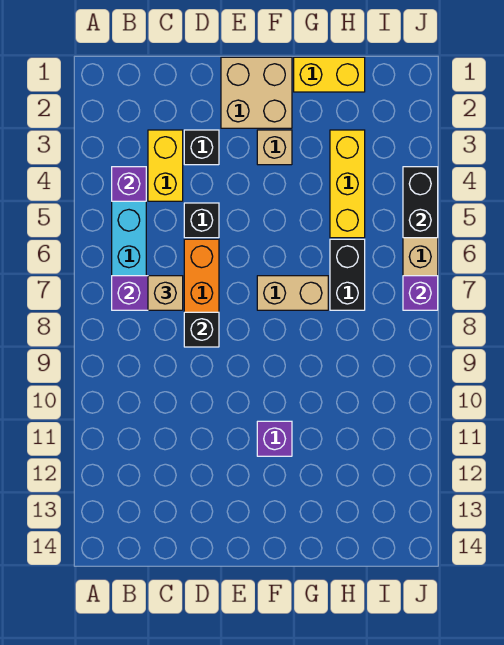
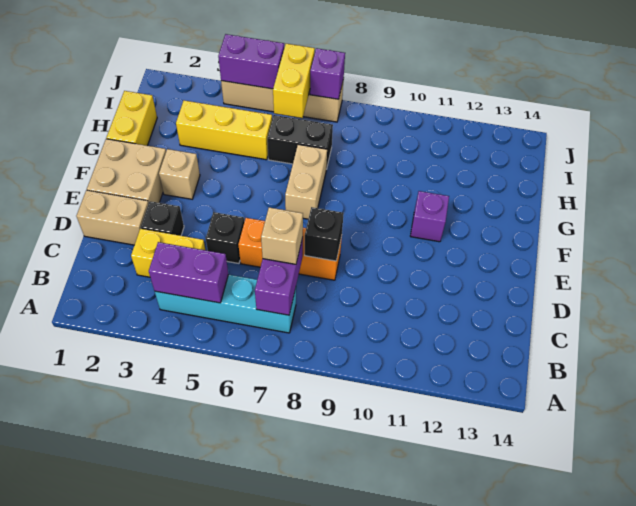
purple 1x1 brick [112,167,146,201] -> purple 1x2 brick [149,242,228,303]
none -> tan 1x2 brick [76,190,149,245]
none -> yellow 1x2 brick [273,44,315,118]
black 1x2 brick [403,167,438,238] -> purple 1x2 brick [218,34,284,89]

